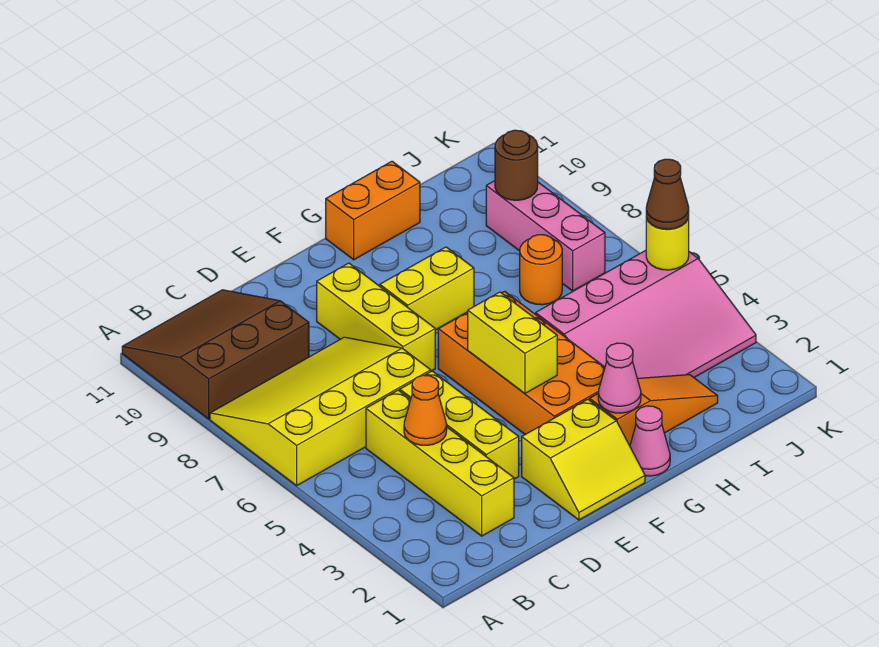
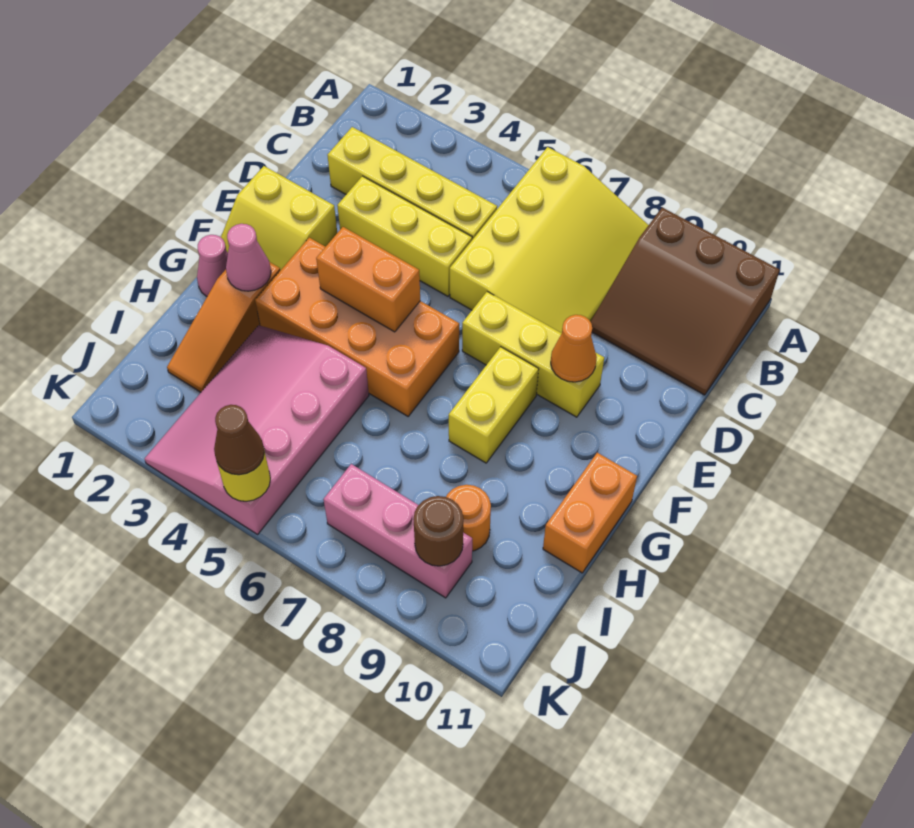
brown 3x3 slope [122,290,309,419] -> brown 3x3 slope turned to [591,208,779,395]
orange 1x1 cone [404,375,447,445] -> orange 1x1 cone moved to [551,315,597,382]
yellow 2x2 slope [522,399,645,520] -> yellow 2x2 slope turned to [221,166,337,270]
yellow 1x2 brick [468,292,557,393] -> orange 1x2 brick [316,227,420,332]
orange 1x1 round brick [520,235,562,305] -> orange 1x1 round brick moved to [446,485,491,551]

